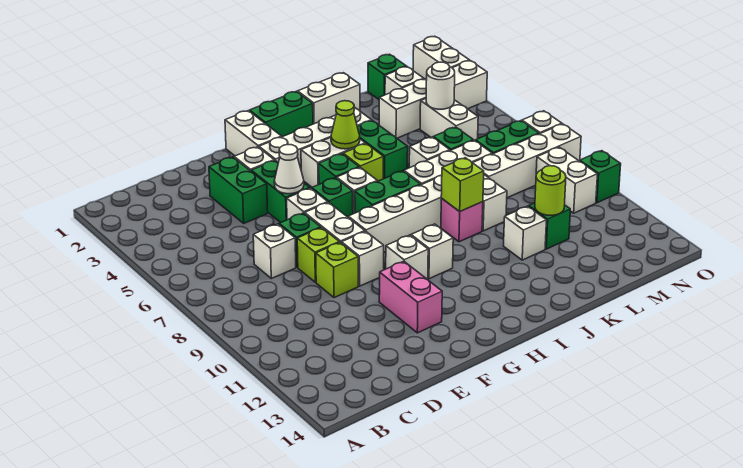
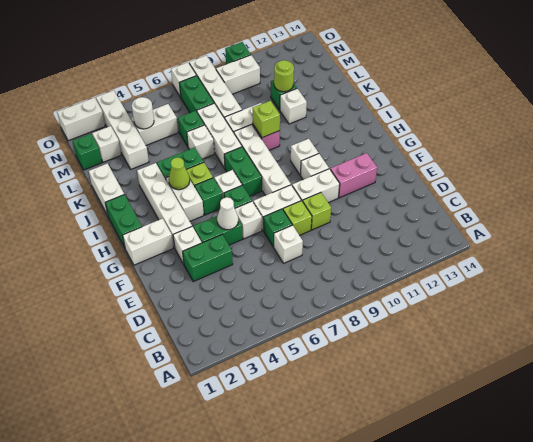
white 1x1 brick [342,231,384,286] -> white 1x2 brick [292,169,340,203]

